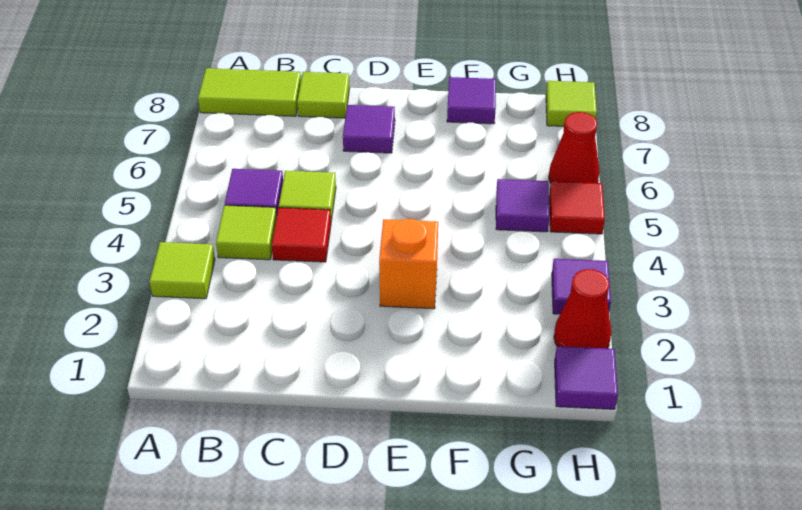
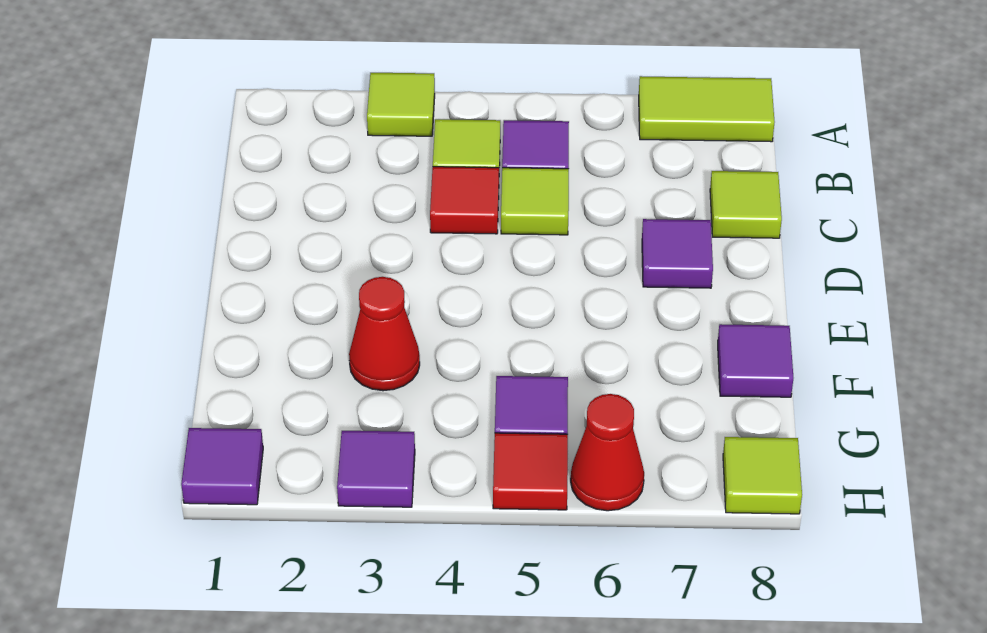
lime 1x2 tile [198,68,301,116] -> lime 1x2 tile turned to [639,76,775,142]
orange 1x1 brick [379,219,438,309] -> none
red 1x1 cone [554,269,611,348] -> red 1x1 cone moved to [349,277,420,391]

